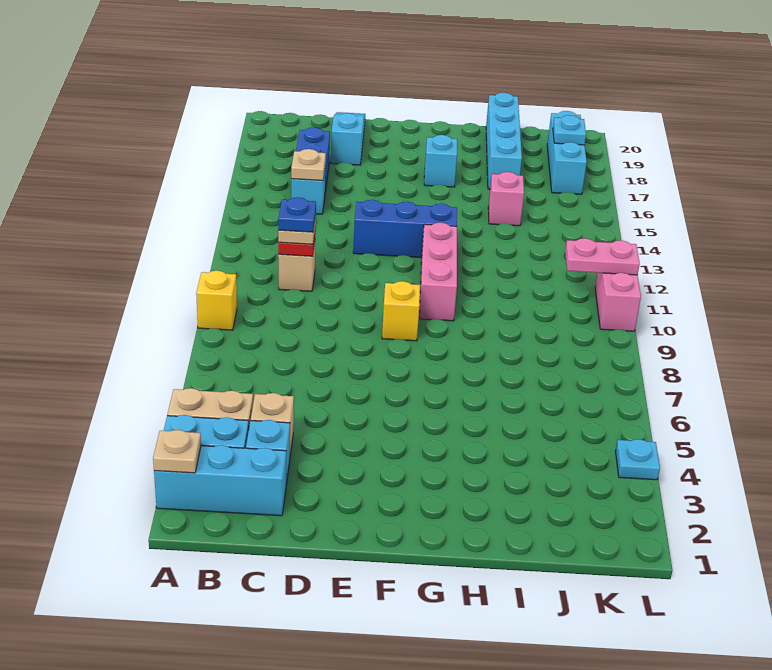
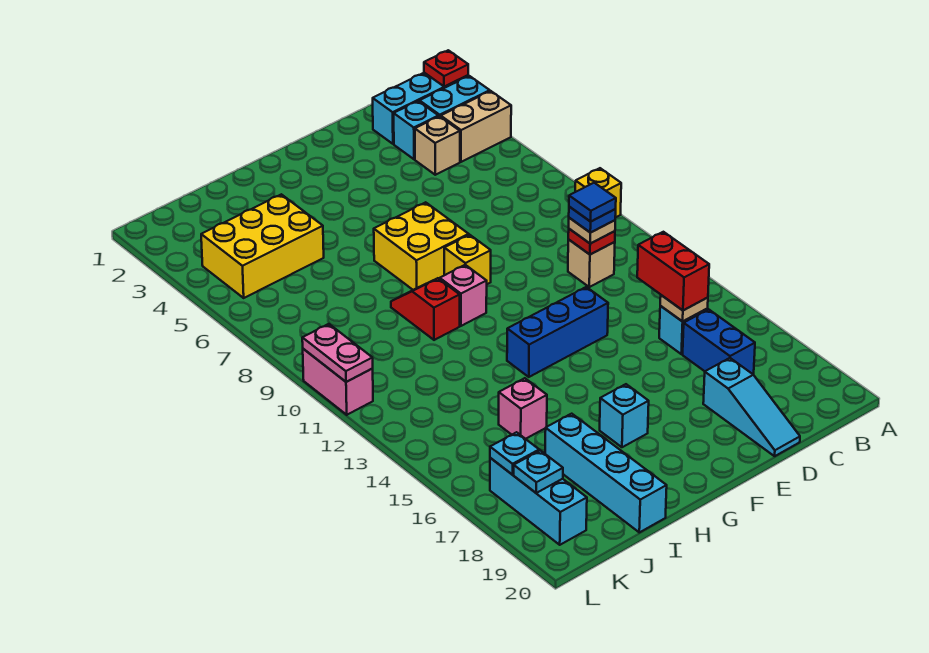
tan 1x1 plate [153,430,201,473] -> red 1x1 plate [424,50,468,87]
none -> blue 1x1 tile [569,183,616,222]
none -> red 1x2 brick [637,232,709,310]
none -> yellow 2x2 brick [374,202,469,290]
pink 1x3 brick [420,223,457,321] -> pink 1x1 brick [440,265,487,326]
none -> red 1x2 slope [391,278,460,340]
none -> yellow 2x3 brick [201,194,324,298]
pink 1x2 plate [565,238,640,275] -> pink 1x2 plate turned to [302,324,373,382]
cyan 1x1 plate [616,439,660,480] -> cyan 1x1 plate moved to [490,432,539,475]

